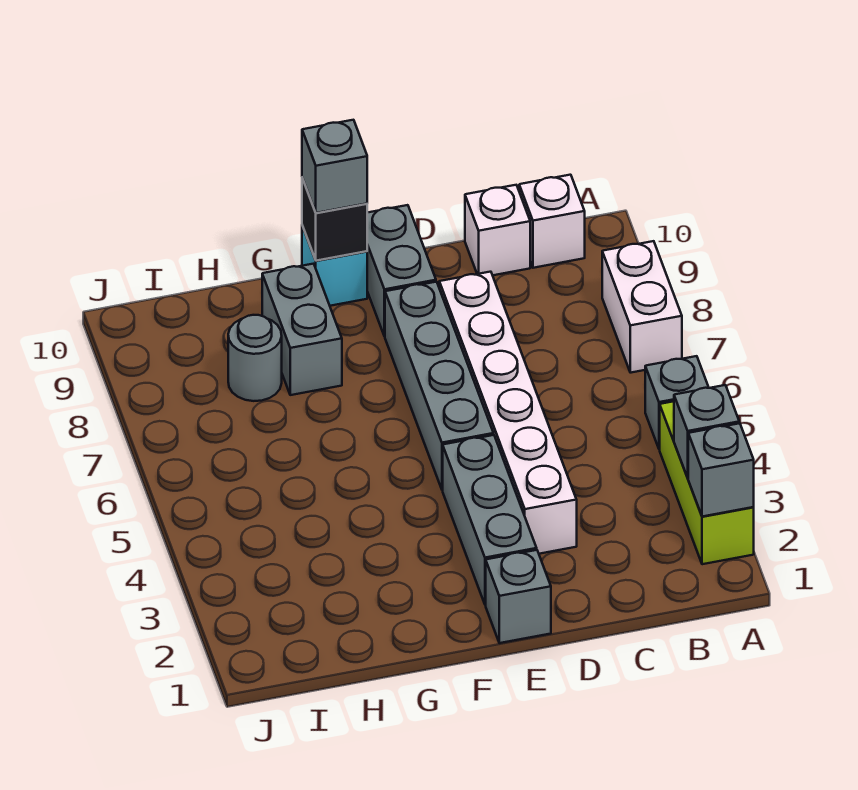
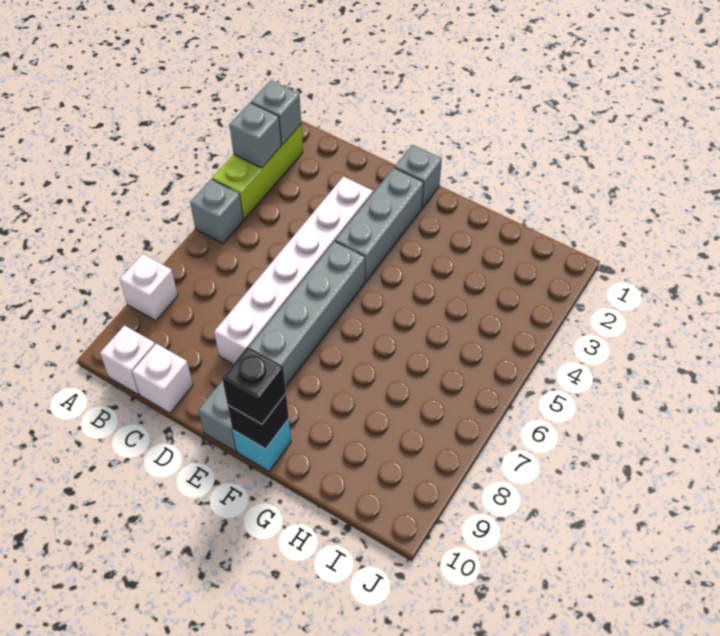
white 1x2 brick [602,241,682,373] -> white 1x1 brick [120,254,178,321]
grey 1x1 brick [302,120,367,213] -> black 1x1 brick [222,347,286,424]
grey 1x2 brick [262,264,342,395] -> none
grey 1x1 round brick [228,315,282,401] -> none

